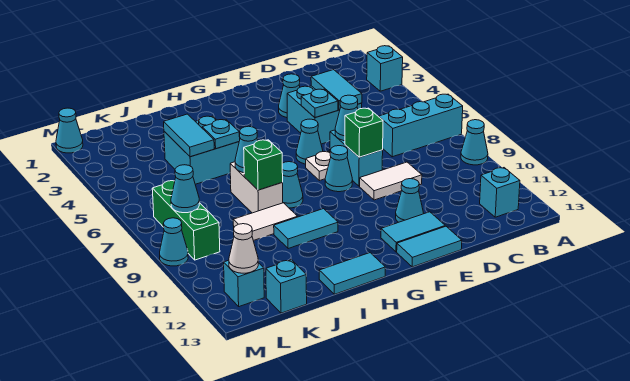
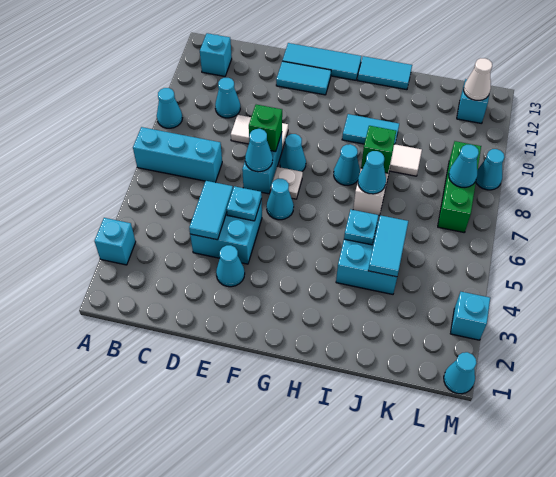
cyan 1x1 cone [396,179,424,222] -> cyan 1x1 cone moved to [215,78,240,118]
cyan 1x2 tile [397,226,462,267] -> cyan 1x3 tile [282,43,361,80]
cyan 1x1 brick [266,260,307,313] -> cyan 1x1 brick moved to [450,292,490,340]

